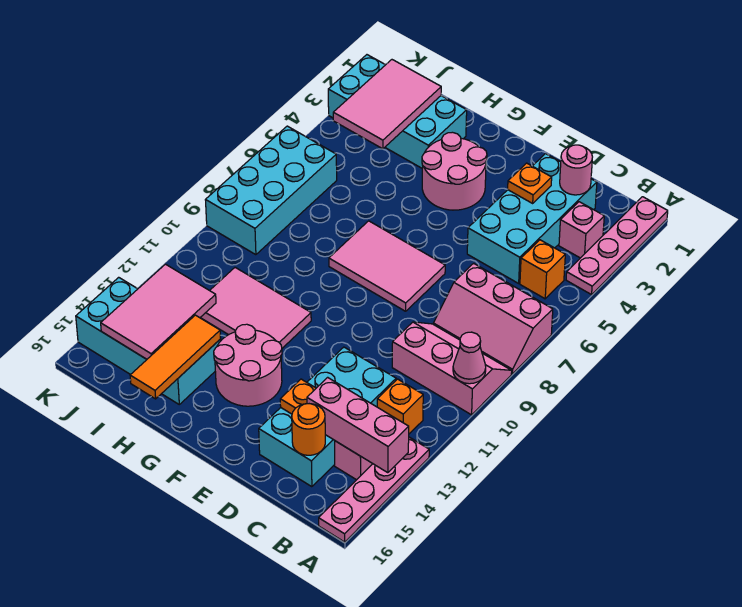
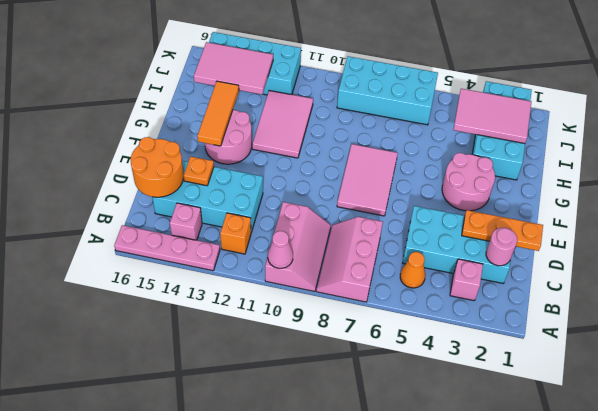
pink 1x4 plate [566,197,668,295] -> none
pink 1x3 brick [307,377,409,473] -> none
orange 1x1 brick [520,240,565,299] -> orange 1x1 cone [400,252,425,288]
orange 1x1 round brick [292,404,325,455] -> orange 2x2 round brick [131,137,184,197]
orange 1x1 plate [508,163,552,203] -> orange 1x3 plate [462,210,543,251]
cyan 2x4 brick [76,277,221,404] -> cyan 2x4 brick turned to [209,32,301,95]
orange 1x3 tile [130,315,221,399] -> orange 1x3 tile turned to [197,81,239,146]

